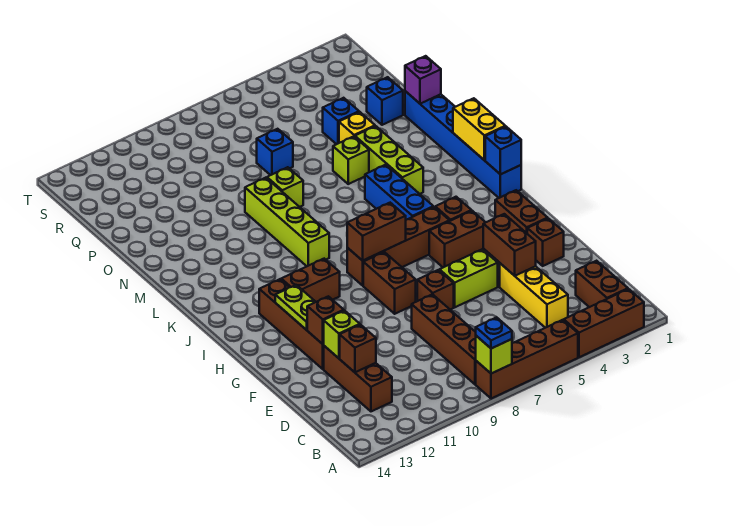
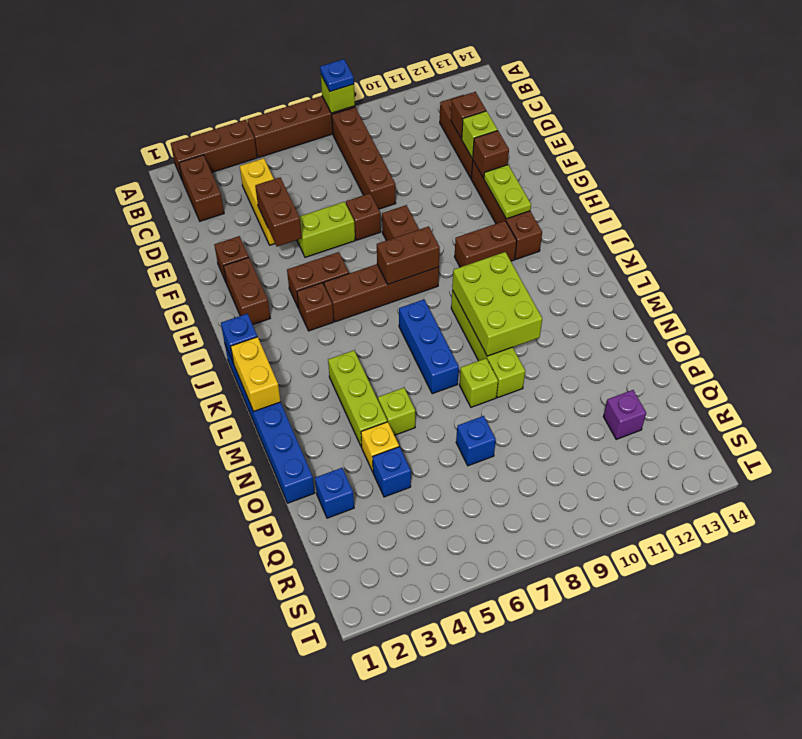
blue 1x3 brick [365,165,433,220] -> blue 1x3 brick moved to [399,299,459,394]
none -> lime 2x3 brick [452,252,542,356]
purple 1x1 brick [405,56,441,104] -> purple 1x1 brick moved to [603,390,646,439]

